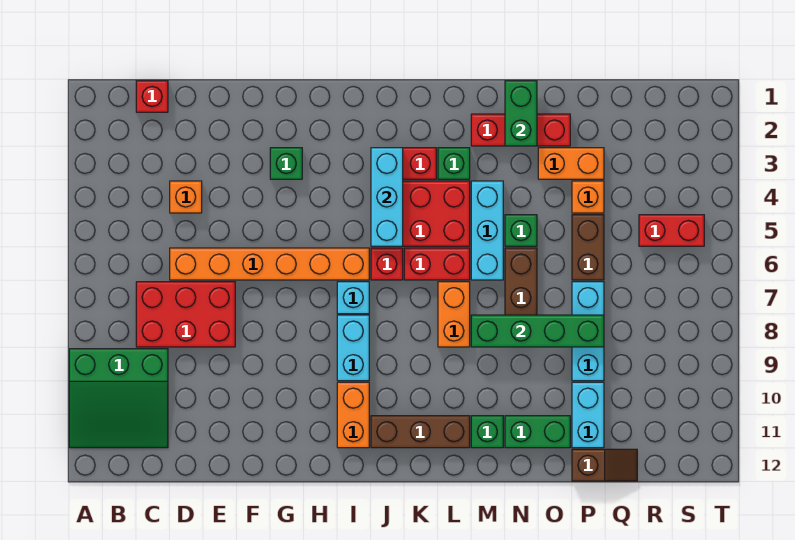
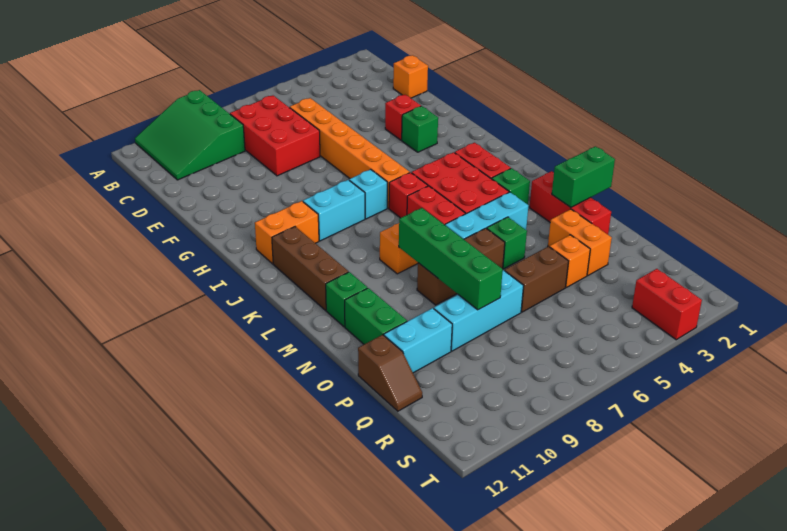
red 1x1 brick [136,81,168,112] -> red 1x1 brick moved to [385,95,421,140]
orange 1x1 brick [170,181,202,213] -> orange 1x1 brick moved to [393,55,428,98]
cyan 1x3 brick [371,148,403,246] -> none
red 1x2 brick [639,215,704,246] -> red 1x2 brick moved to [632,269,702,340]

